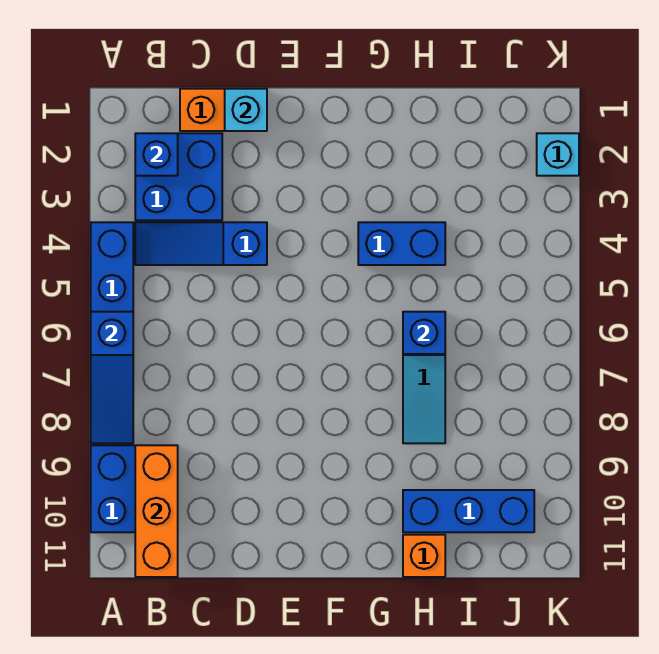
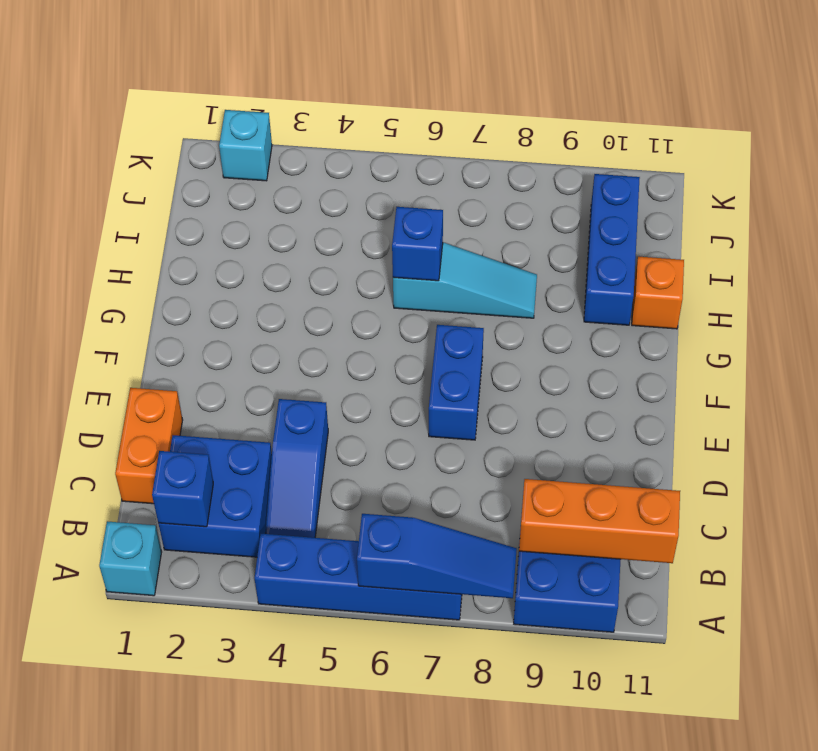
cyan 1x1 brick [225,89,267,131] -> cyan 1x1 brick moved to [99,521,162,596]
blue 1x2 brick [358,222,445,265] -> blue 1x2 brick moved to [429,325,484,440]

